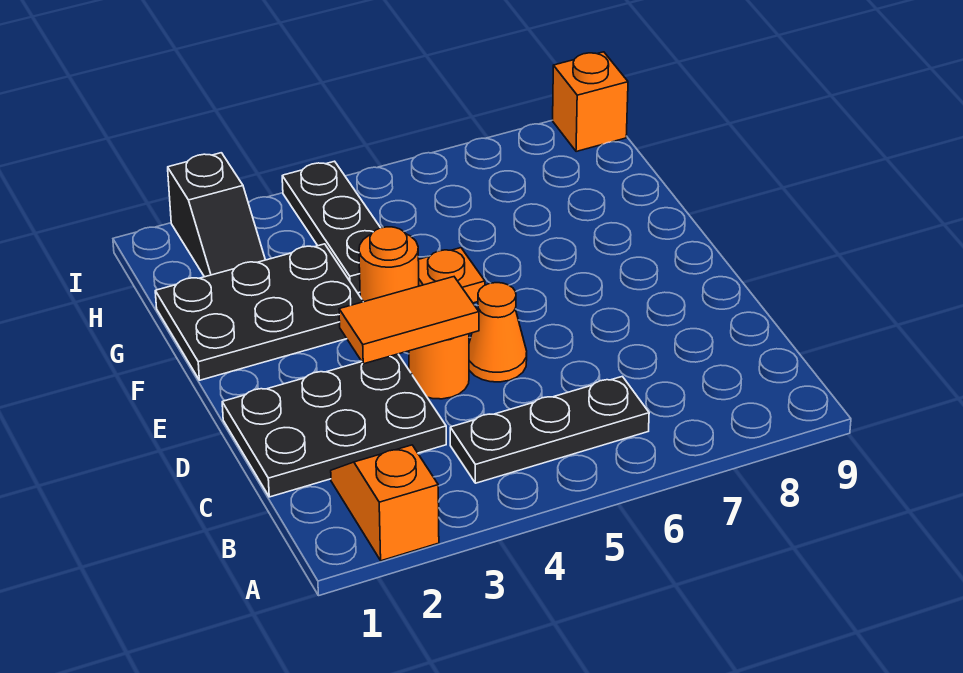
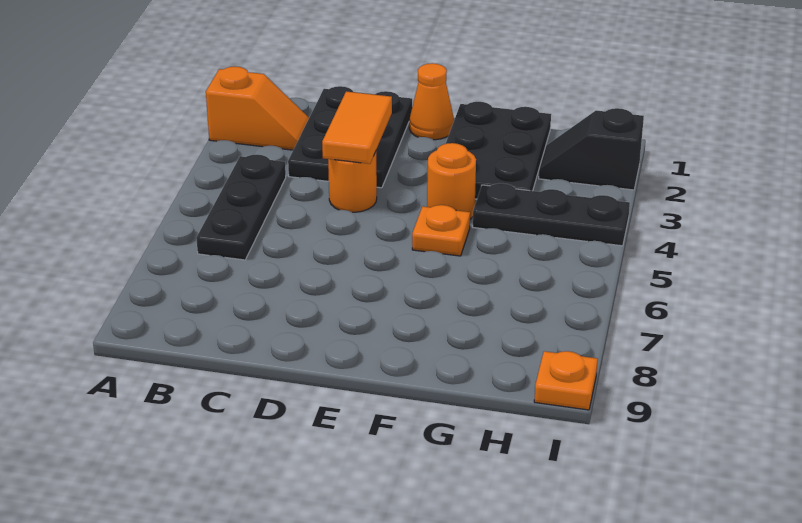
orange 1x1 cone [469,283,527,382] -> orange 1x1 cone moved to [409,63,454,140]
orange 1x1 brick [553,52,628,152] -> orange 1x1 plate [534,351,598,410]

